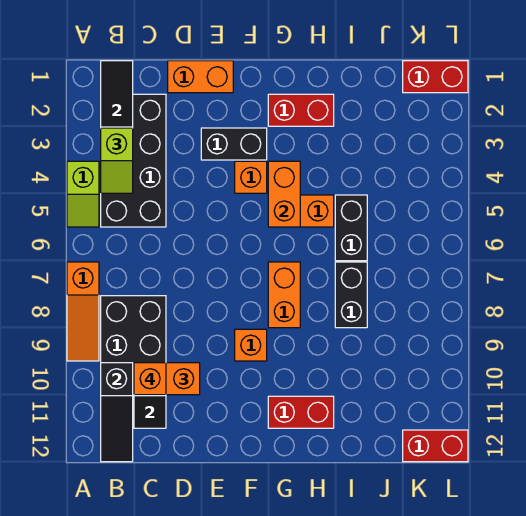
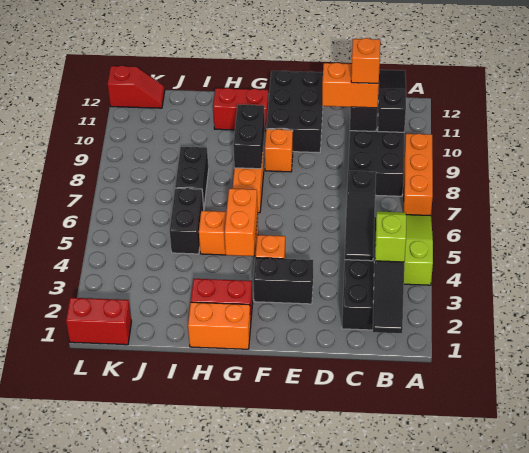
lime 1x2 slope [67,161,99,227] -> lime 1x3 slope [404,215,433,285]
orange 1x3 slope [67,262,99,361] -> orange 1x3 brick [404,134,433,216]
none -> black 1x3 slope [345,171,376,261]
orange 1x2 brick [168,61,233,93] -> orange 1x2 brick moved to [188,302,251,349]
none -> black 2x3 brick [266,70,323,153]
none -> black 1x2 brick [233,104,265,169]
red 1x2 brick [403,430,468,462] -> red 1x2 slope [108,66,165,108]

